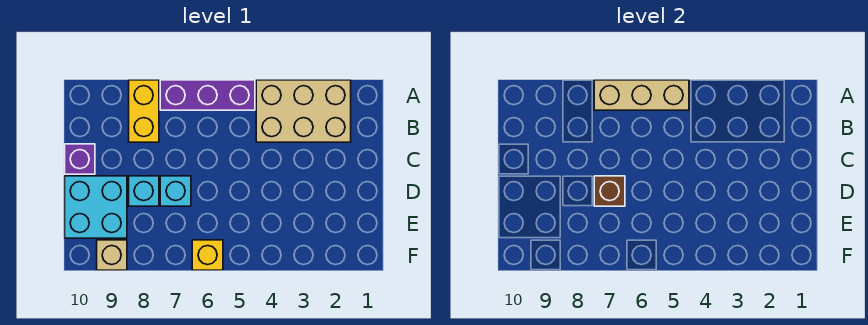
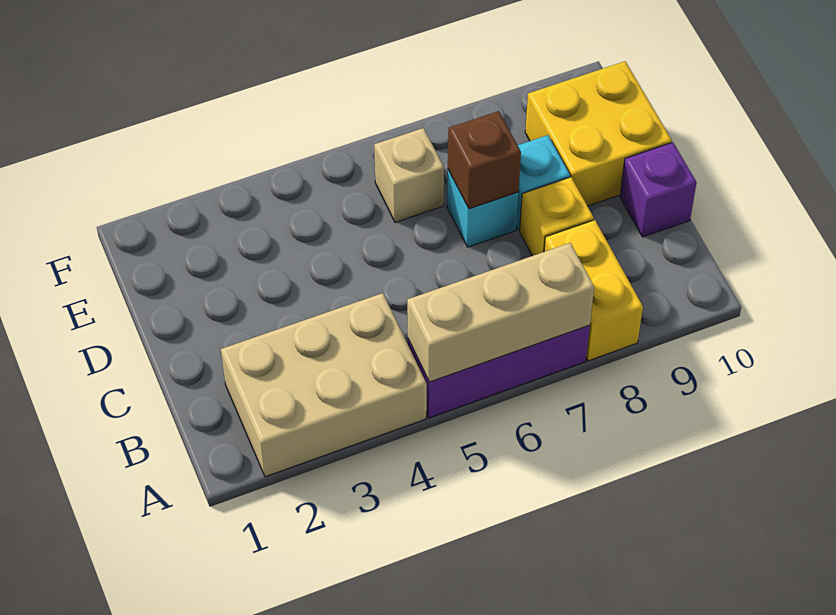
cyan 2x2 brick [65,176,127,238] -> yellow 2x2 brick [525,61,672,206]
yellow 1x1 brick [192,240,223,270] -> yellow 1x1 brick moved to [520,177,594,256]
tan 1x1 brick [97,240,127,270] -> tan 1x1 brick moved to [374,128,444,222]

